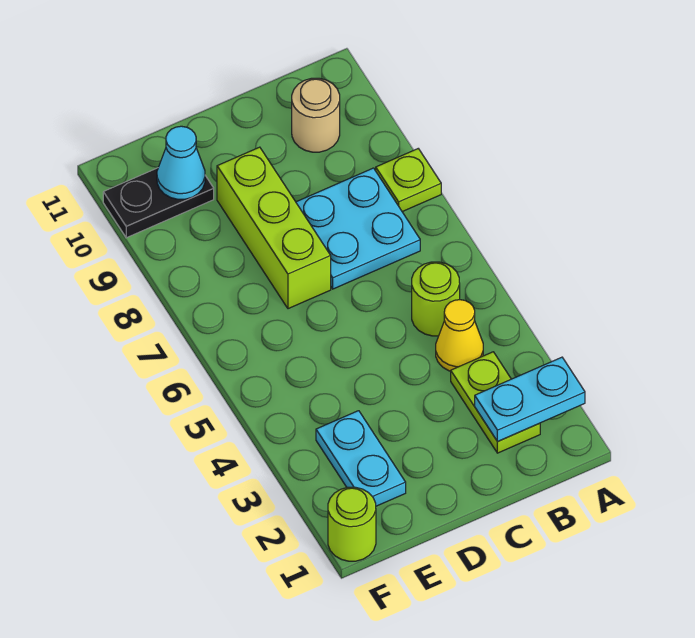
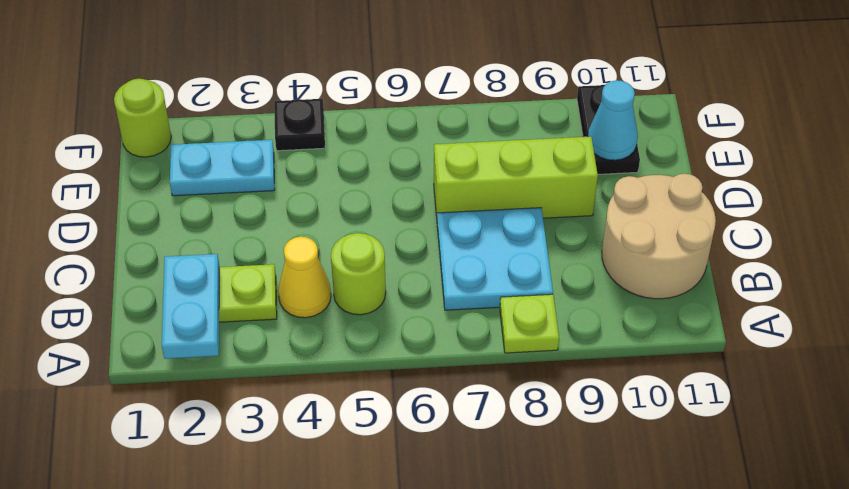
tan 1x1 round brick [292,78,340,152] -> tan 2x2 round brick [602,174,716,299]
none -> black 1x1 plate [274,99,325,151]

